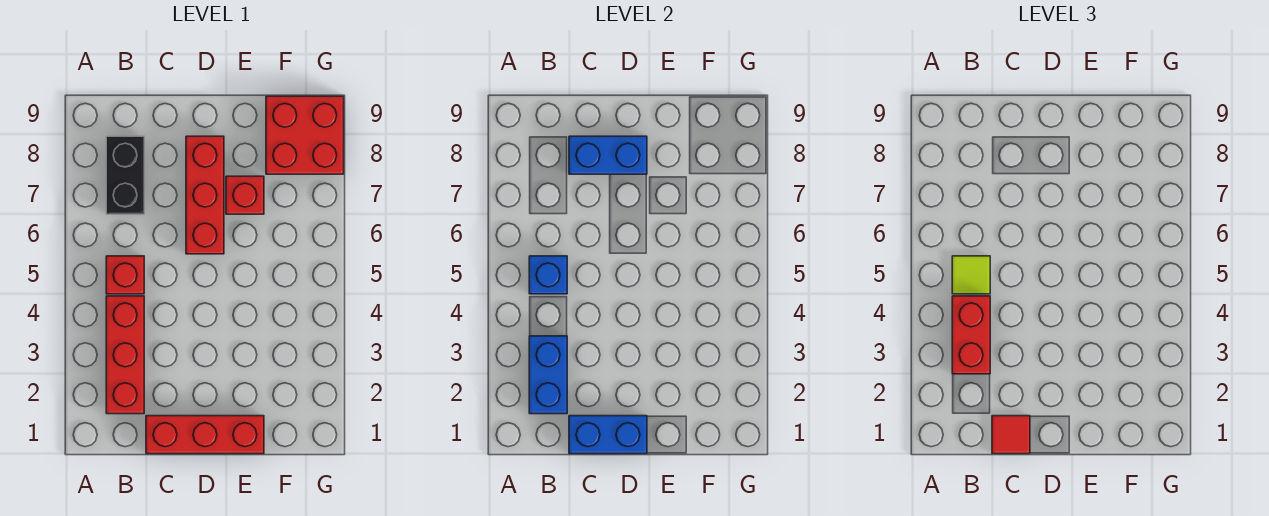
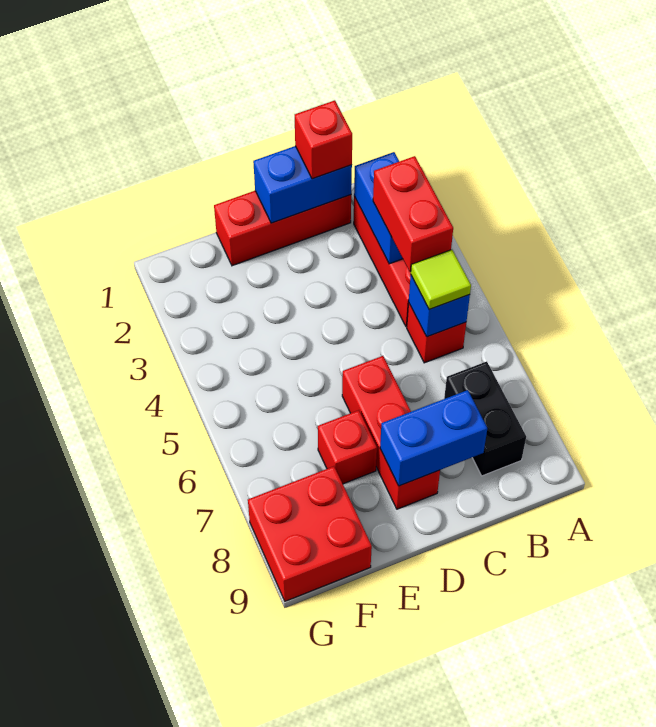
red 1x1 tile [992,416,1030,454] -> red 1x1 brick [295,100,352,179]

